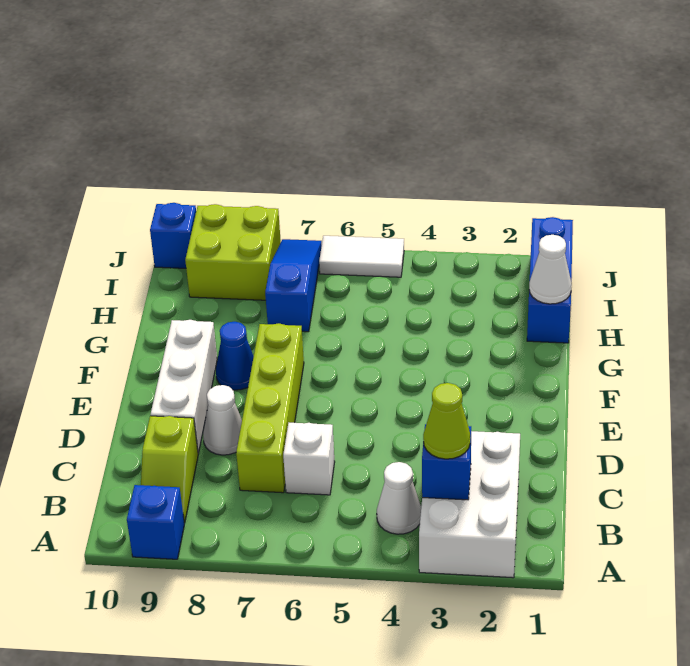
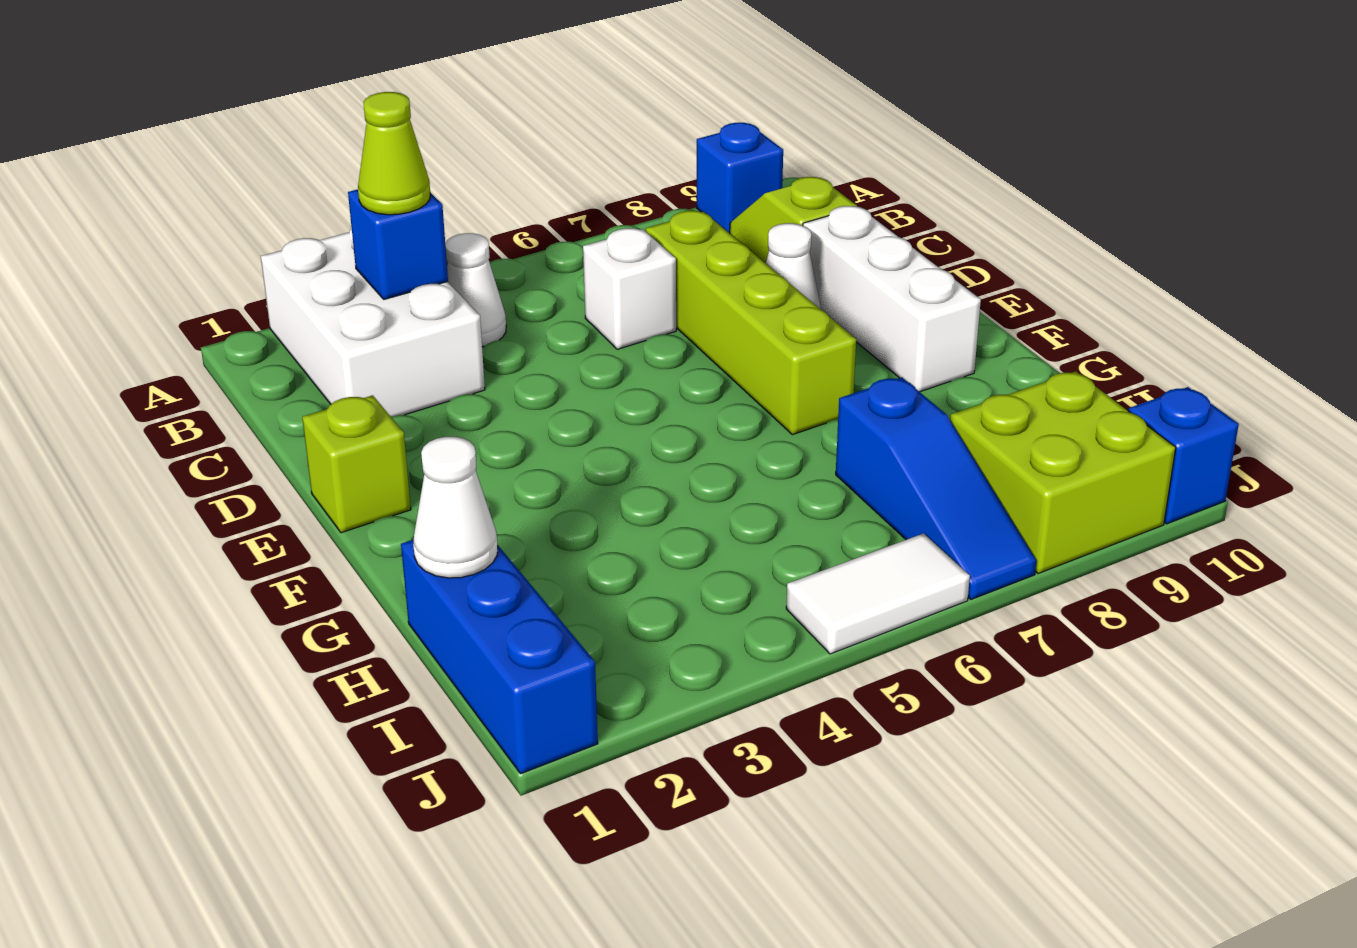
none -> lime 1x1 brick [302,395,411,533]
blue 1x1 cone [216,322,254,390] -> none

